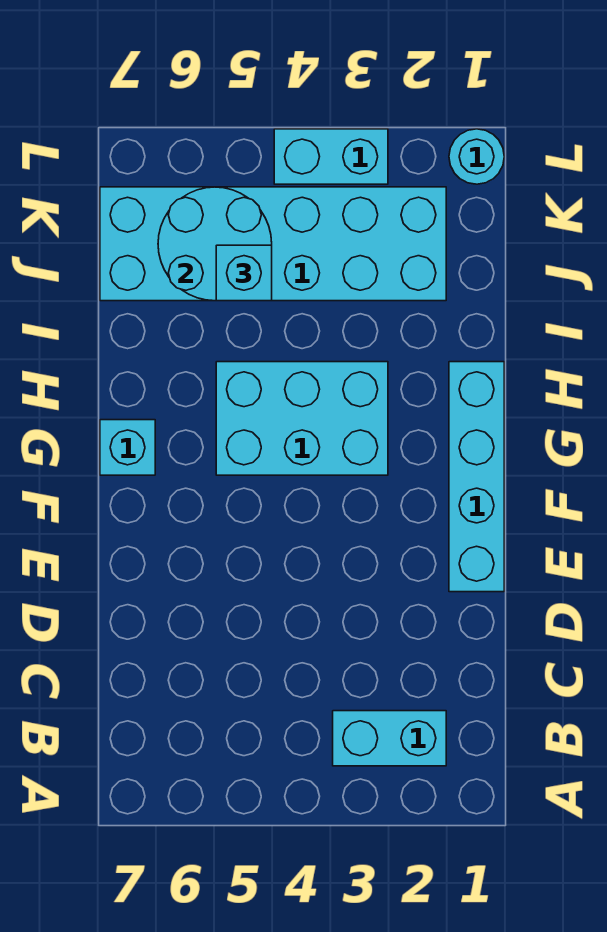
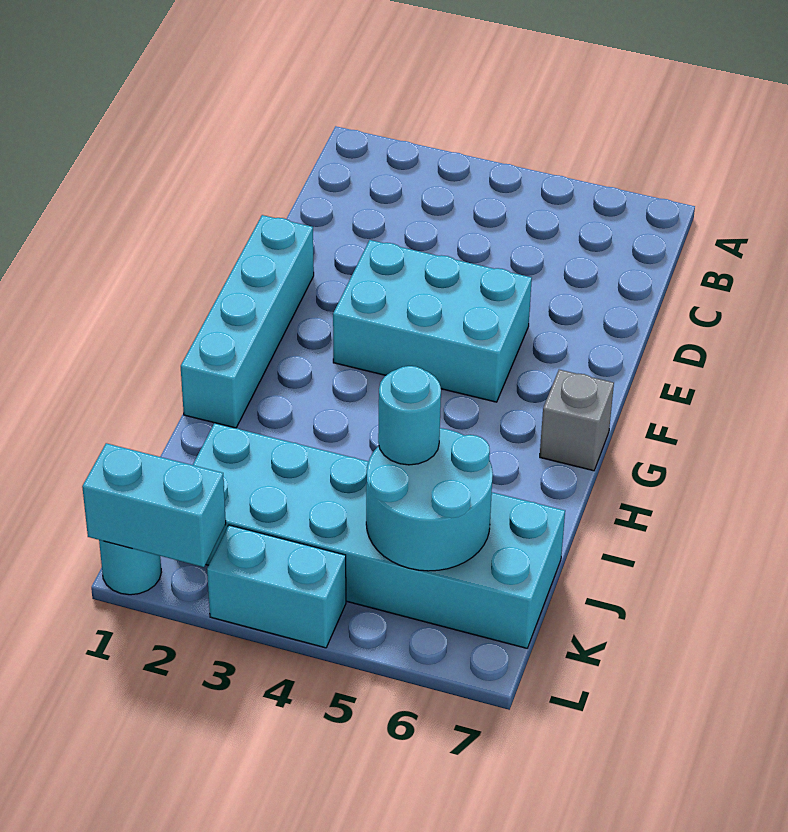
cyan 1x2 brick [333,711,446,766] -> cyan 1x2 brick moved to [82,443,226,567]
cyan 2x3 brick [216,362,388,475] -> cyan 2x3 brick moved to [333,240,532,402]
cyan 1x1 brick [100,420,155,475] -> grey 1x1 brick [540,370,614,471]
cyan 1x1 brick [216,245,272,301] -> cyan 1x1 round brick [378,366,441,465]

